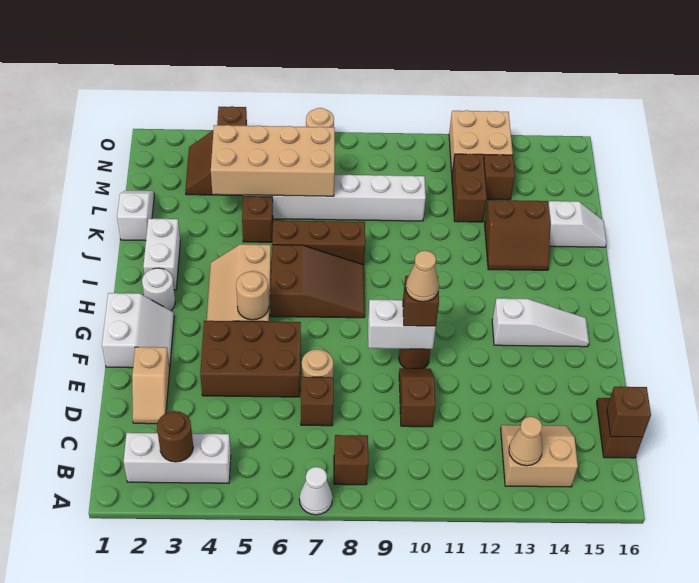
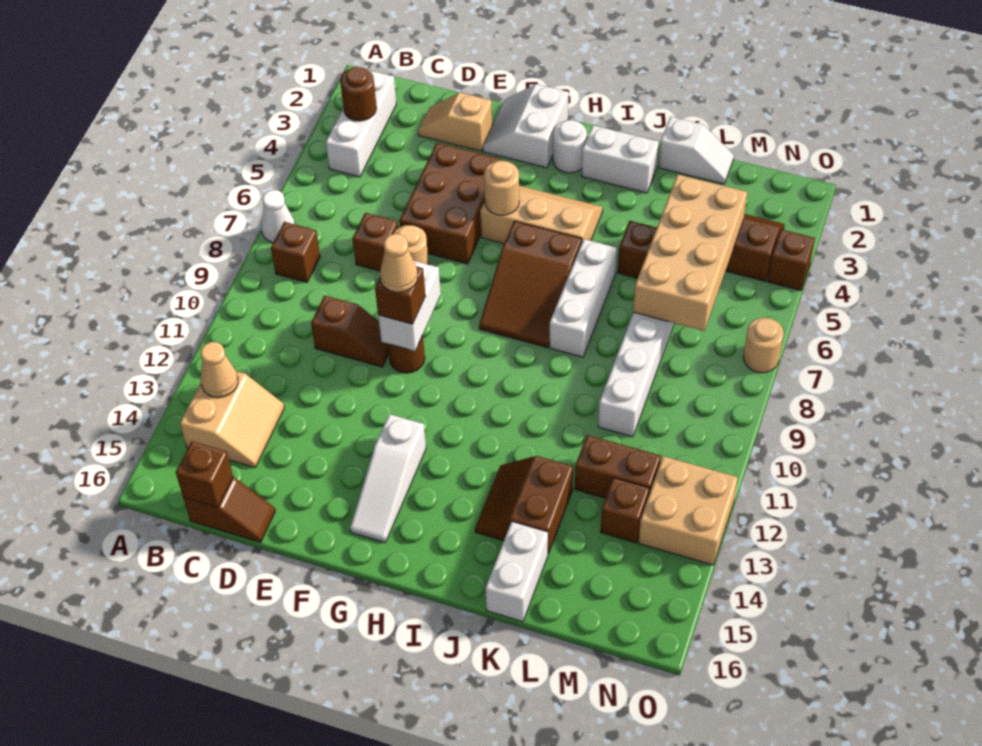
white 2x2 slope [102,293,174,368] -> white 2x2 slope turned to [483,84,568,168]
brown 1x3 brick [272,220,365,265] -> white 1x3 brick [549,239,617,357]
white 1x2 slope [548,201,607,247] -> white 1x2 brick [485,522,548,622]

